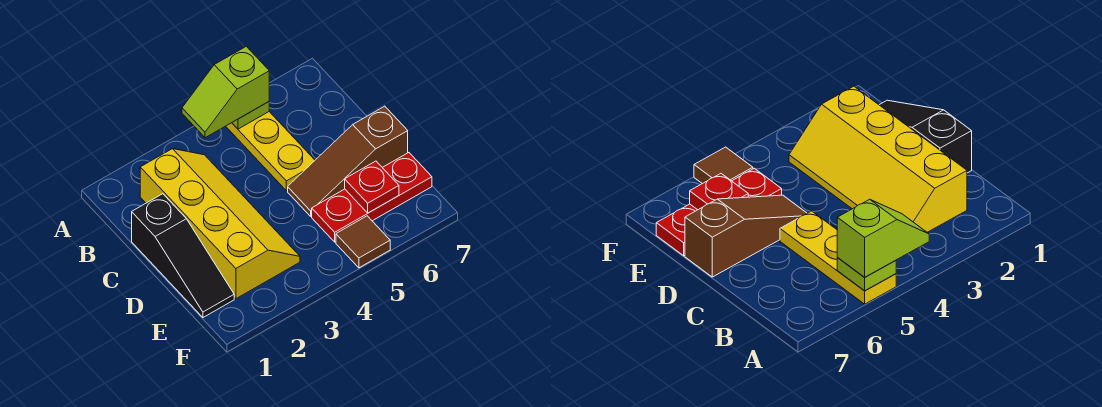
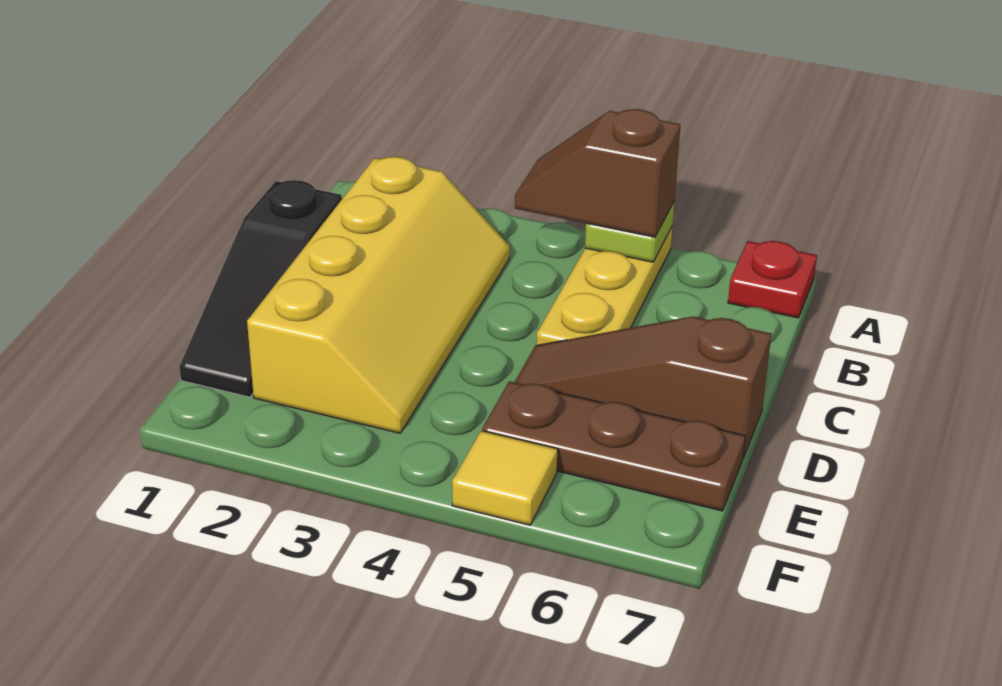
lime 1x2 slope [182,46,269,138] -> brown 1x2 slope [515,109,680,237]
red 1x3 plate [312,153,432,242] -> brown 1x3 plate [482,381,745,511]
red 1x1 plate [345,161,399,213] -> red 1x1 plate moved to [728,241,817,318]
brown 1x1 tile [336,216,390,268] -> yellow 1x1 tile [452,431,558,525]

